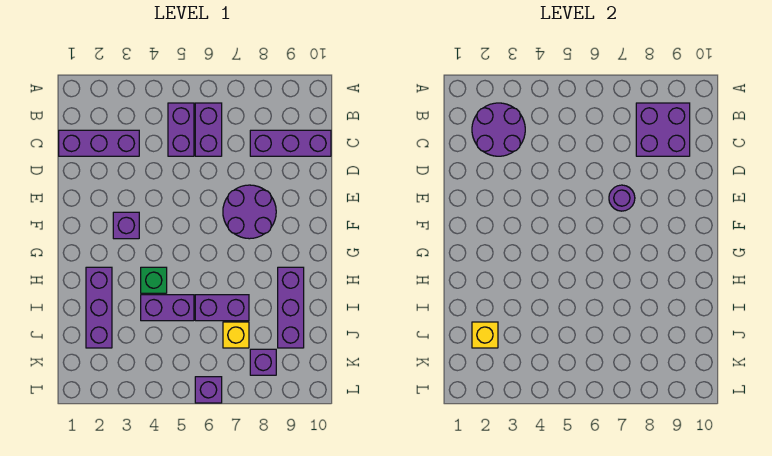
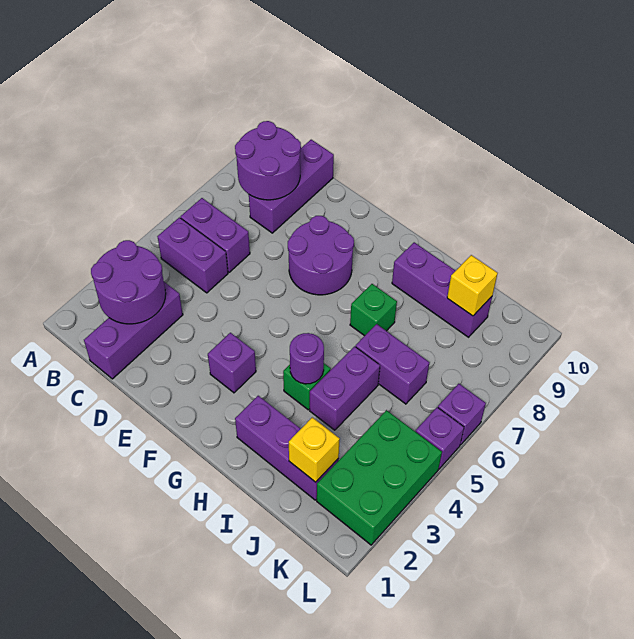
purple 2x2 brick [636,103,690,156] -> purple 2x2 round brick [235,121,301,200]
purple 1x1 round brick [609,185,635,211] -> purple 1x1 round brick moved to [290,333,324,384]
none -> green 1x1 brick [350,284,397,336]
purple 1x2 brick [195,295,249,321] -> purple 1x2 brick turned to [355,324,429,404]
yellow 1x1 brick [223,322,249,348] -> yellow 1x1 brick moved to [447,255,498,316]
none -> green 2x3 brick [317,410,442,545]
purple 1x1 brick [250,349,276,375] -> purple 1x1 brick moved to [415,407,464,469]

